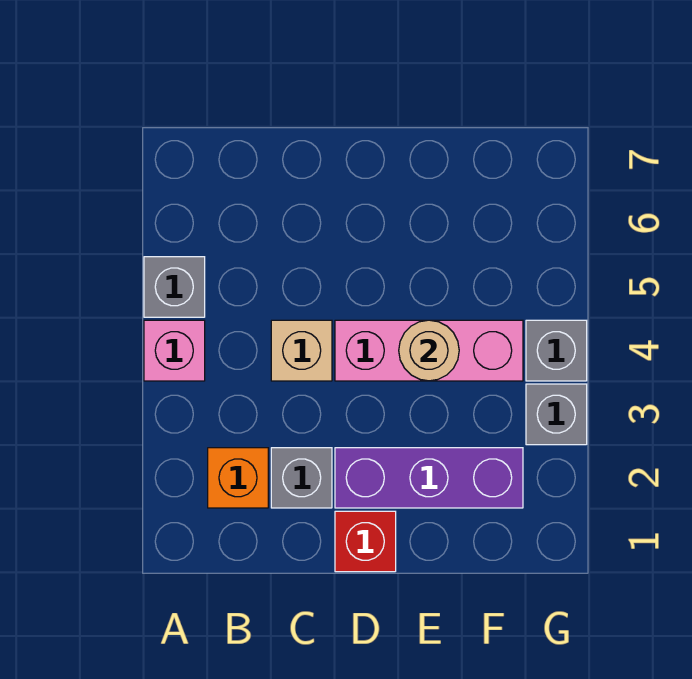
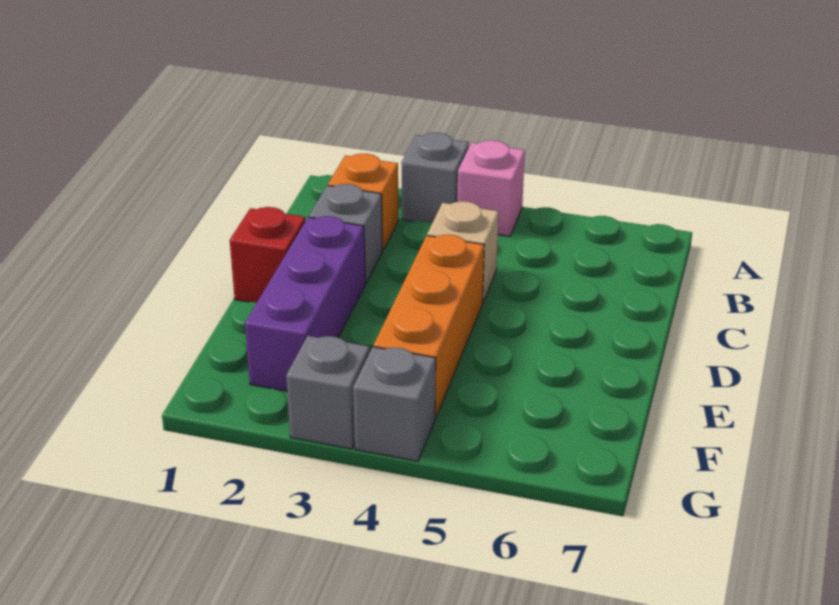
grey 1x1 brick [144,257,205,317] -> grey 1x1 brick moved to [401,133,469,223]
pink 1x3 brick [335,320,523,381] -> orange 1x3 brick [374,235,484,418]
tan 1x1 round brick [399,320,459,381] -> none

